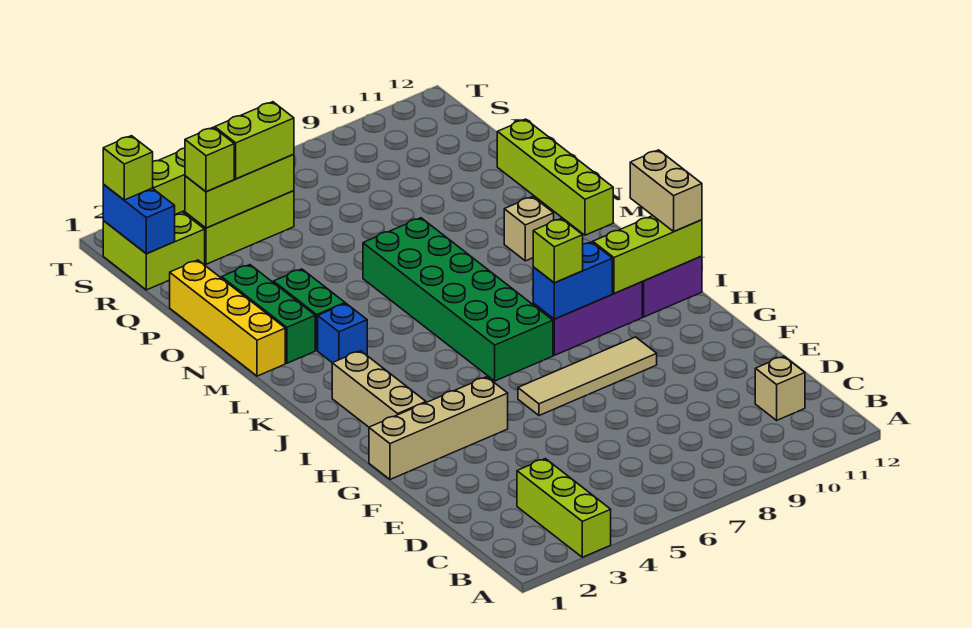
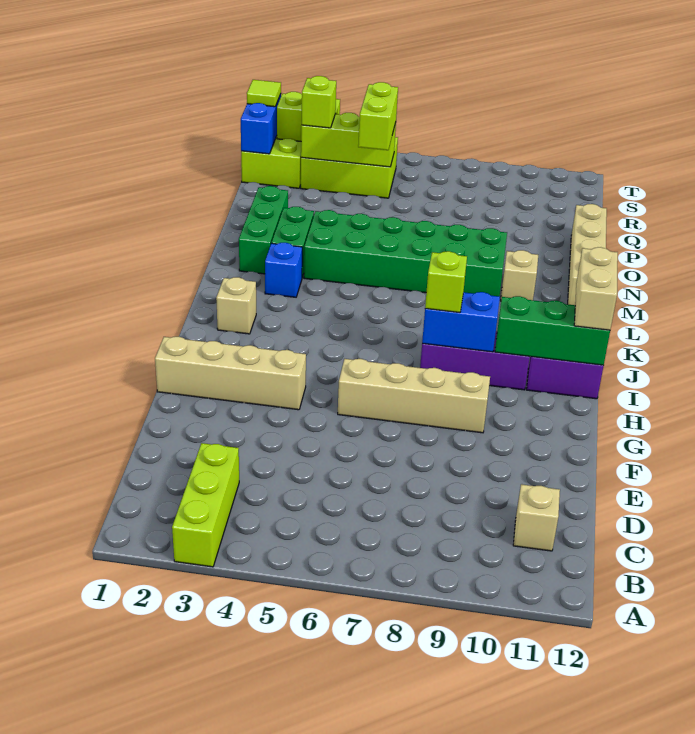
tan 1x4 tile [518,337,657,415] -> tan 1x4 brick [338,359,490,433]
tan 1x3 brick [332,351,426,427] -> tan 1x1 brick [216,277,256,334]
green 2x6 brick [363,218,553,381] -> green 2x6 brick turned to [304,210,507,296]
lime 1x3 brick [593,216,702,294] -> green 1x3 brick [495,296,610,365]
yellow 1x4 brick [170,260,285,376] -> none
lime 1x4 brick [497,119,613,235] -> tan 1x4 brick [568,204,607,305]
lime 1x2 brick [215,102,294,179] -> lime 1x2 brick turned to [358,82,398,150]
lime 1x1 brick [103,136,153,200] -> lime 1x1 tile [247,80,281,107]

